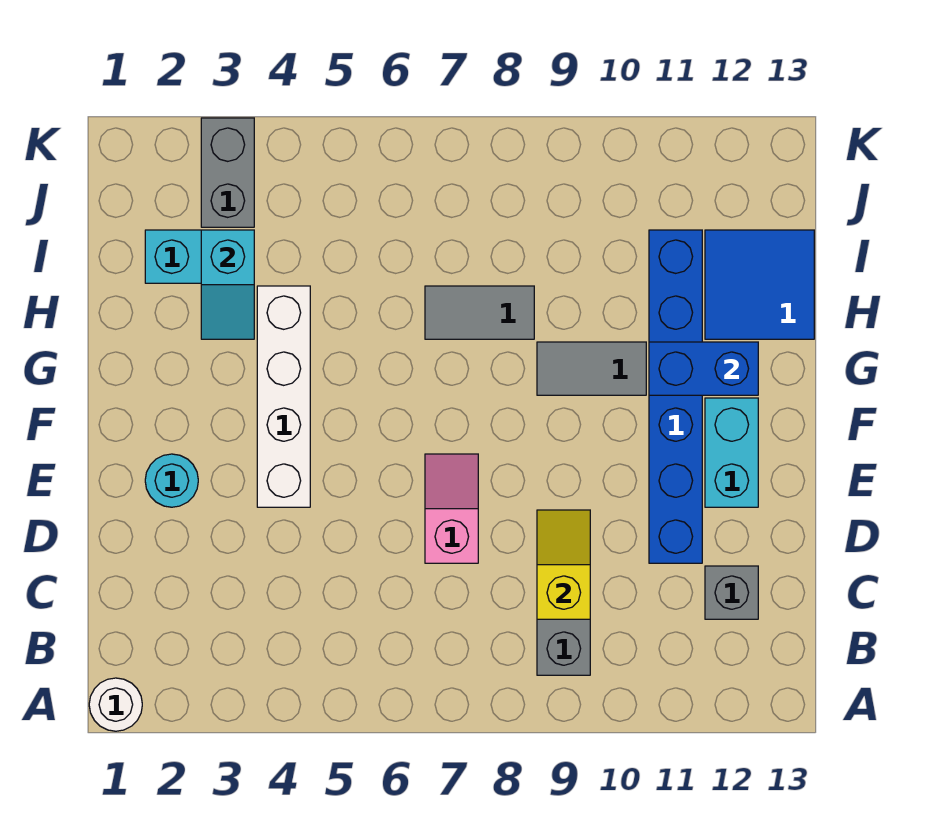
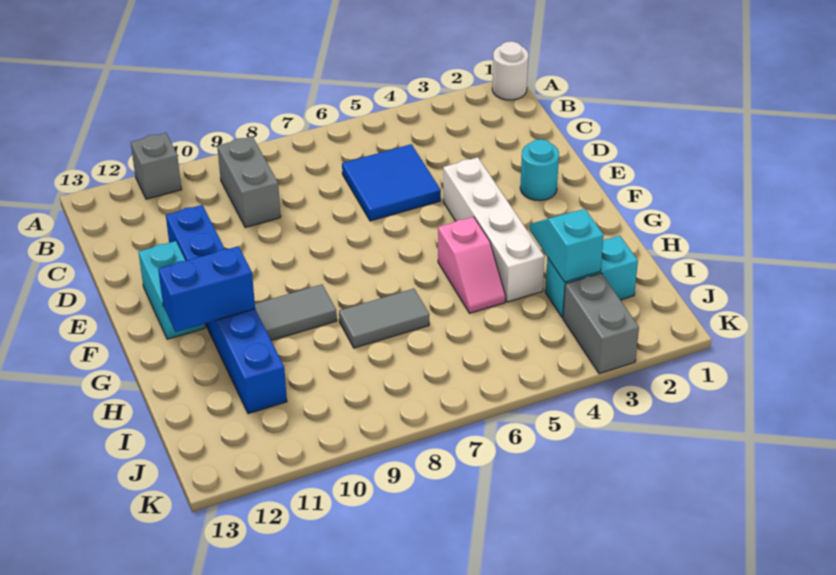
yellow 1x2 slope [537,510,590,619] -> none
grey 1x1 brick [705,566,758,619] -> grey 1x1 brick moved to [131,133,181,199]
pink 1x2 slope [425,454,478,563] -> pink 1x2 slope moved to [438,217,506,313]
blue 2x2 tile [705,230,814,339] -> blue 2x2 tile moved to [342,144,441,221]

